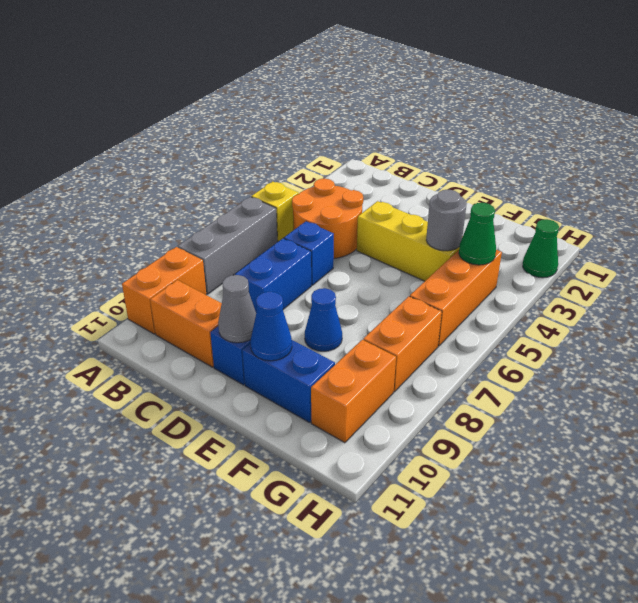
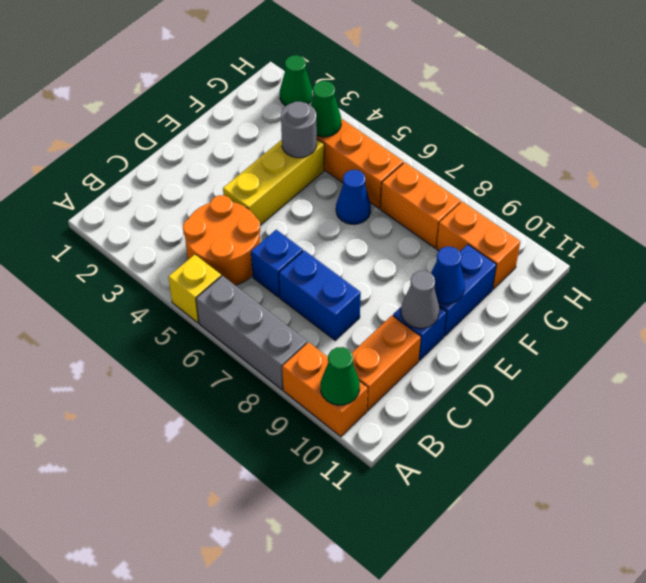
none -> green 1x1 cone [321,347,360,405]
blue 1x1 cone [305,288,342,351] -> blue 1x1 cone moved to [336,170,371,224]

